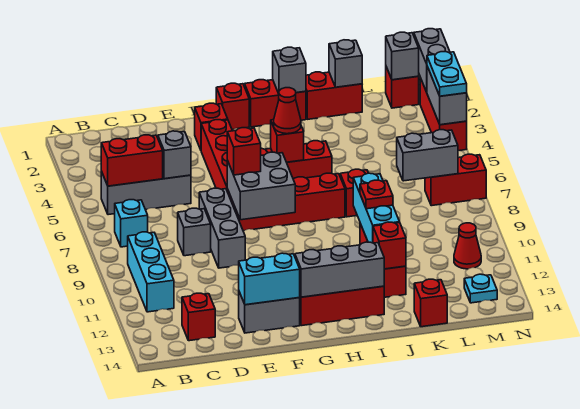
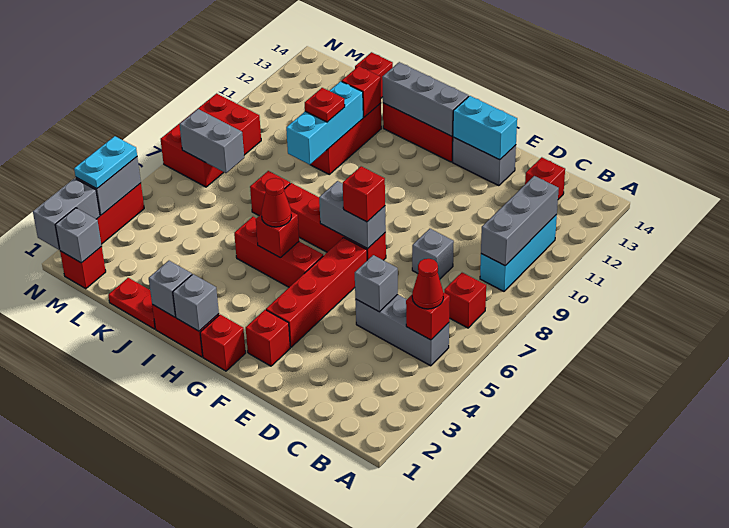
red 1x2 brick [101,135,163,186] -> red 1x1 brick [406,292,450,340]
cyan 1x1 brick [115,200,148,247] -> red 1x1 brick [444,273,486,328]
grey 1x3 brick [199,188,245,268] -> grey 1x3 brick moved to [481,176,559,266]
grey 2x2 brick [227,152,295,220] -> grey 1x2 brick [319,181,386,249]
red 1x2 brick [306,72,362,119] -> red 1x2 plate [108,278,155,329]
grey 1x1 brick [329,40,362,87] -> grey 1x1 brick moved to [173,274,219,331]
red 1x2 brick [425,154,486,206] -> red 2x3 brick [161,93,261,187]
red 1x1 cone [454,223,481,269] -> red 1x1 cone moved to [412,259,443,309]
cyan 1x1 plate [464,274,497,303] -> none

